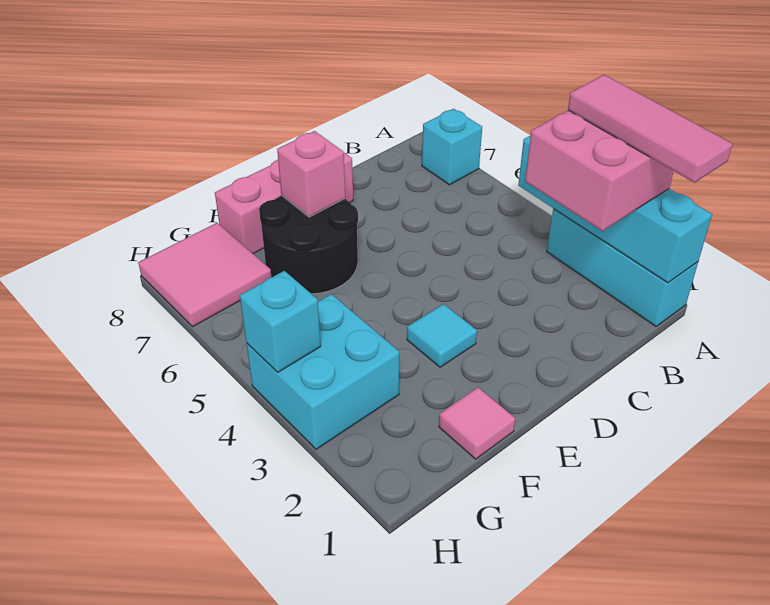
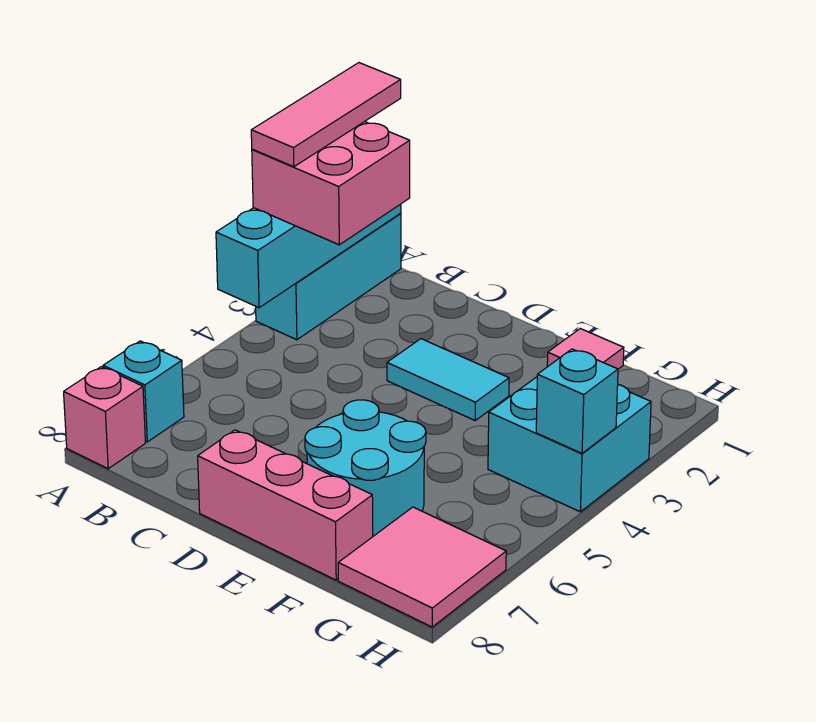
cyan 1x1 tile [407,304,477,367] -> cyan 1x2 tile [387,339,509,420]
black 2x2 round brick [259,196,358,294] -> cyan 2x2 round brick [305,400,426,536]
pink 1x1 brick [277,131,345,217] -> pink 1x1 brick moved to [64,367,145,469]

